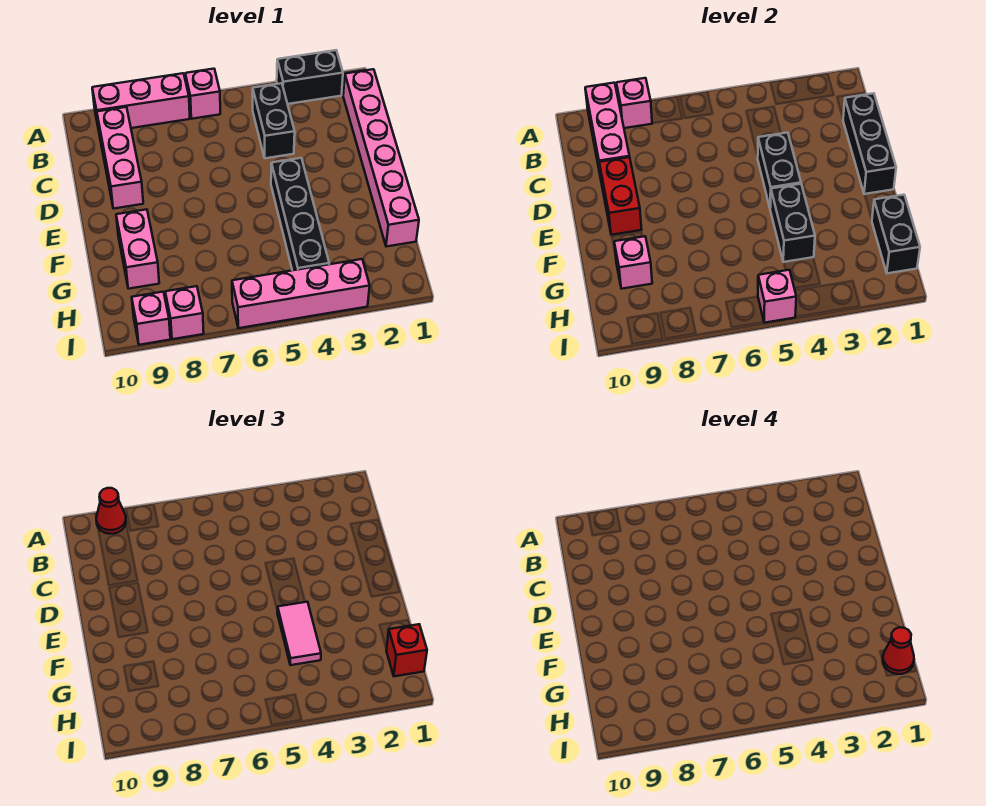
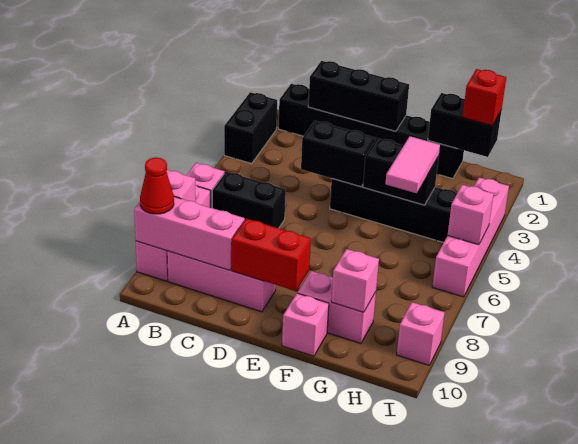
pink 1x6 brick [343,69,419,247] -> black 1x6 brick [278,84,464,179]
black 1x2 brick [253,83,295,158] -> black 1x2 brick moved to [212,172,286,228]
pink 1x2 tile [277,602,321,665] -> pink 1x2 tile turned to [385,136,440,193]
red 1x1 cone [882,627,914,674] -> none
pink 1x1 brick [165,286,204,339] -> pink 1x1 brick moved to [282,293,329,356]

